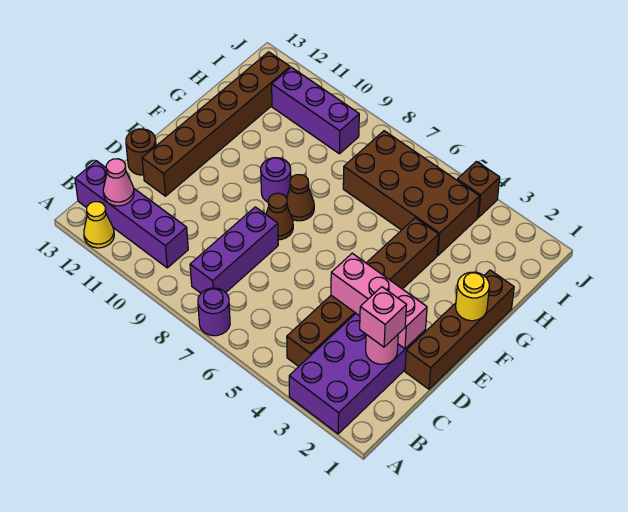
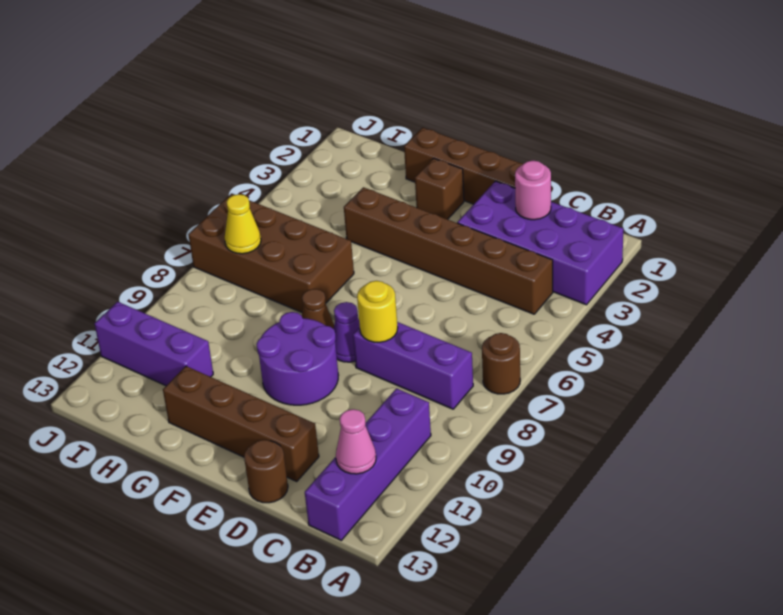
purple 1x1 round brick [198,288,230,336] -> brown 1x1 round brick [482,333,520,394]
yellow 1x1 cone [84,202,114,248] -> yellow 1x1 cone moved to [225,194,261,254]
pink 1x1 brick [360,287,406,347] -> none
pink 1x3 brick [331,253,427,349] -> none
brown 1x6 brick [142,52,290,196] -> brown 1x4 brick [163,366,319,481]
brown 1x1 cone [266,193,293,240] -> purple 1x1 cone [334,302,360,362]
yellow 1x1 round brick [456,272,489,321] -> yellow 1x1 round brick moved to [357,281,398,342]
purple 1x1 round brick [261,158,291,202] -> purple 2x2 round brick [256,312,339,405]
brown 2x4 brick [343,131,480,255] -> brown 2x4 brick turned to [189,193,354,312]
purple 1x3 brick [272,67,359,154] -> purple 1x3 brick turned to [95,302,213,386]
brown 1x1 brick [457,162,500,217] -> brown 1x1 brick moved to [415,158,464,219]

